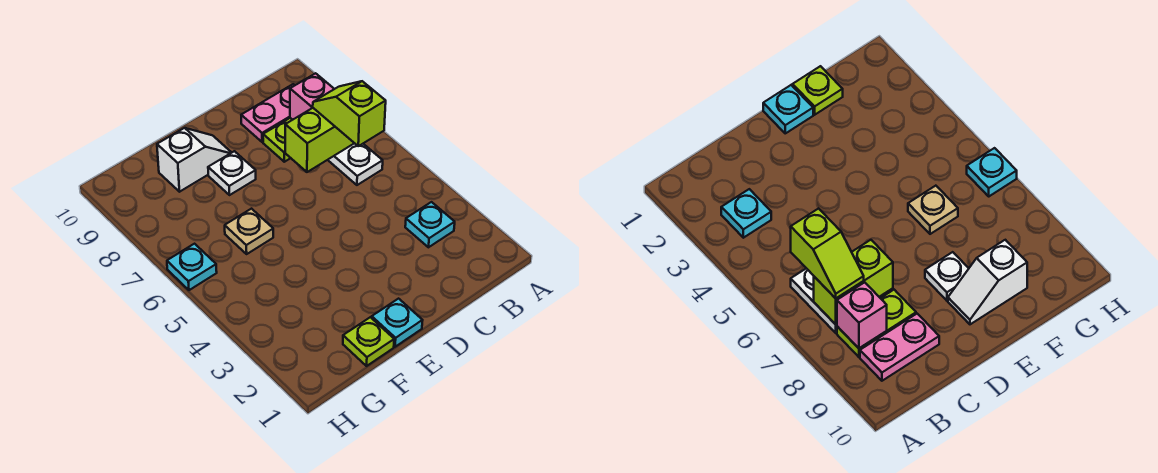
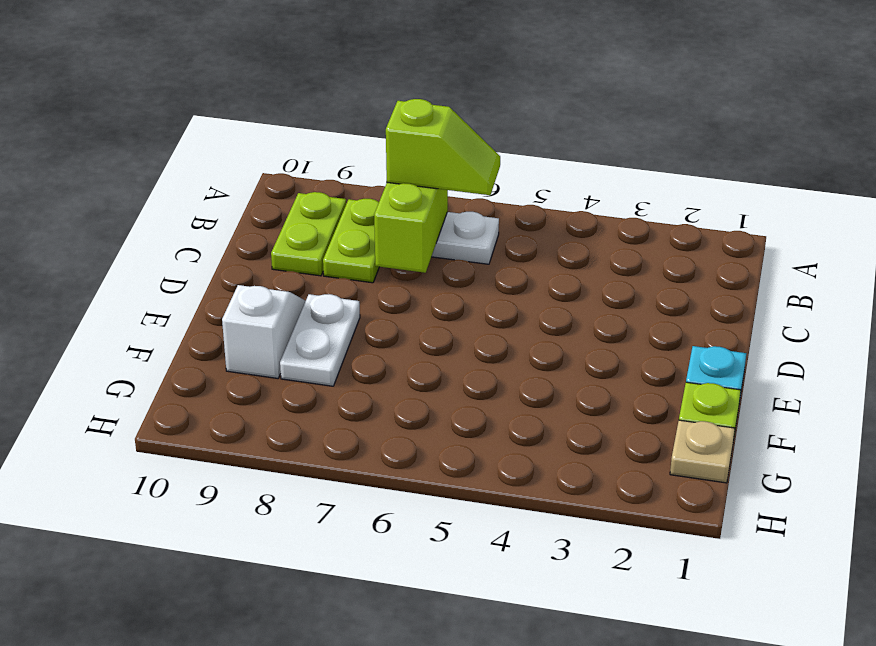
cyan 1x1 plate [405,202,455,247] -> none
lime 1x2 slope [313,81,386,146] -> lime 1x2 slope turned to [386,99,500,195]
pink 1x1 brick [290,73,334,120] -> none
pink 1x2 plate [241,84,295,142] -> lime 1x2 plate [271,192,346,276]
white 1x1 plate [208,151,256,195] -> white 1x2 plate [280,294,360,386]
tan 1x1 plate [225,209,273,254] -> tan 1x1 plate moved to [670,420,735,483]
cyan 1x1 plate [167,244,217,290] -> none

